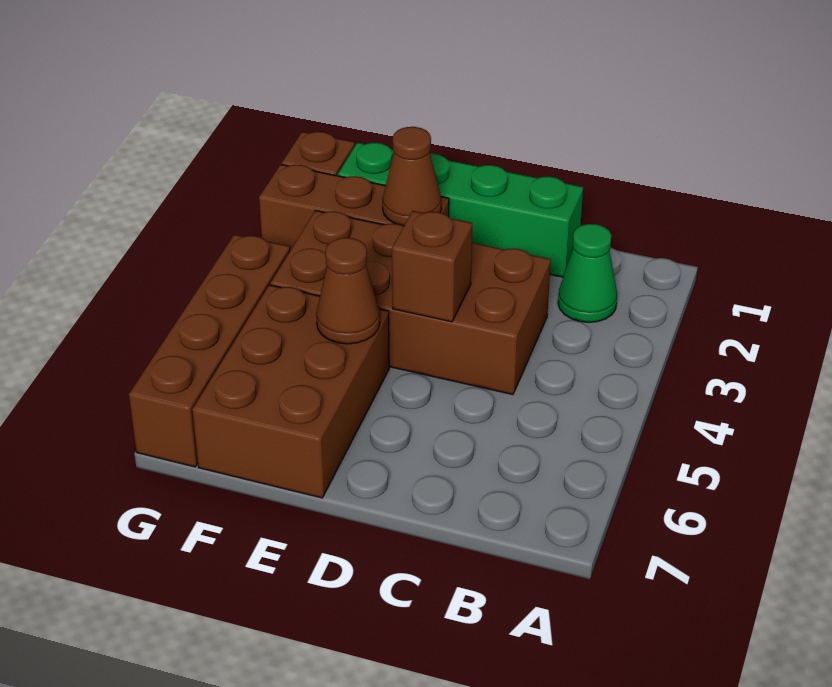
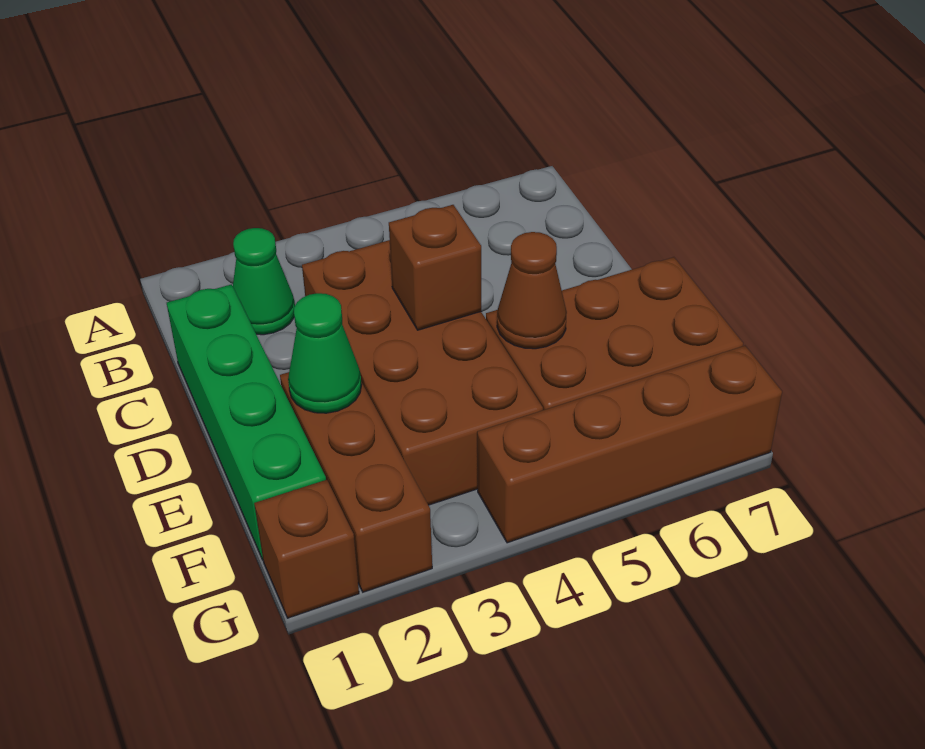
brown 1x1 cone [382,127,441,226] -> green 1x1 cone [288,293,362,413]

